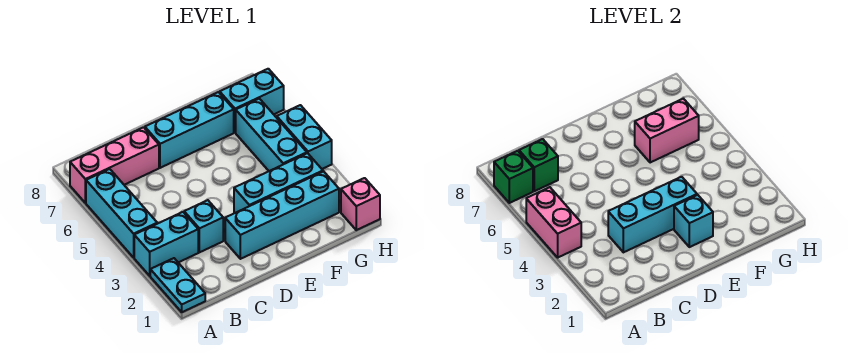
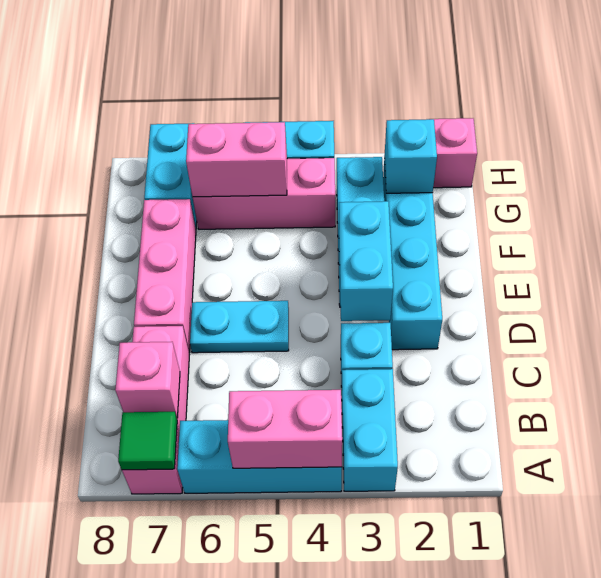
cyan 1x2 plate [150,258,205,312] -> cyan 1x2 plate moved to [190,301,289,353]
green 1x1 brick [494,151,533,203] -> green 1x1 tile [118,412,177,470]
green 1x1 brick [519,139,558,191] -> pink 1x1 brick [115,342,180,418]
cyan 1x3 brick [608,177,697,252] -> cyan 1x2 brick [339,201,393,321]
cyan 1x3 brick [145,92,234,168] -> pink 1x3 brick [134,199,196,352]
cyan 1x1 brick [674,195,713,247] -> cyan 1x1 brick moved to [384,119,437,193]
pink 1x2 brick [635,99,699,163] -> pink 1x2 brick turned to [186,122,287,197]
cyan 1x3 brick [236,99,307,171] -> pink 1x3 brick [193,158,335,229]

